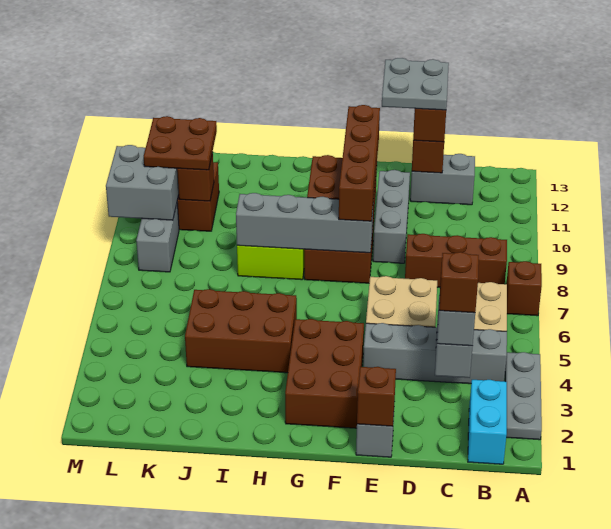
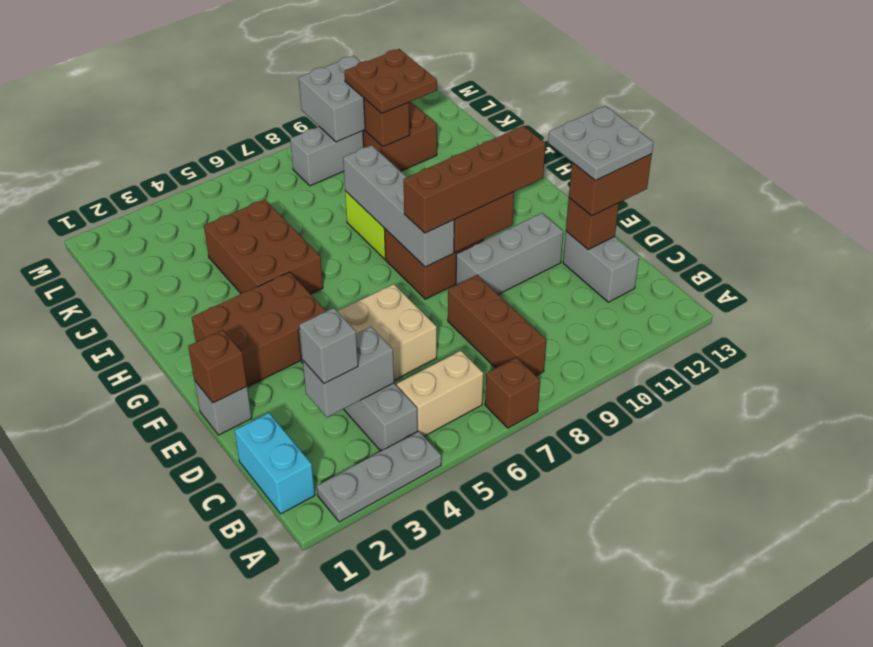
cyan 1x2 brick [468,380,507,464] -> cyan 1x2 brick turned to [235,413,315,514]
brown 1x1 brick [439,252,479,313] -> none

